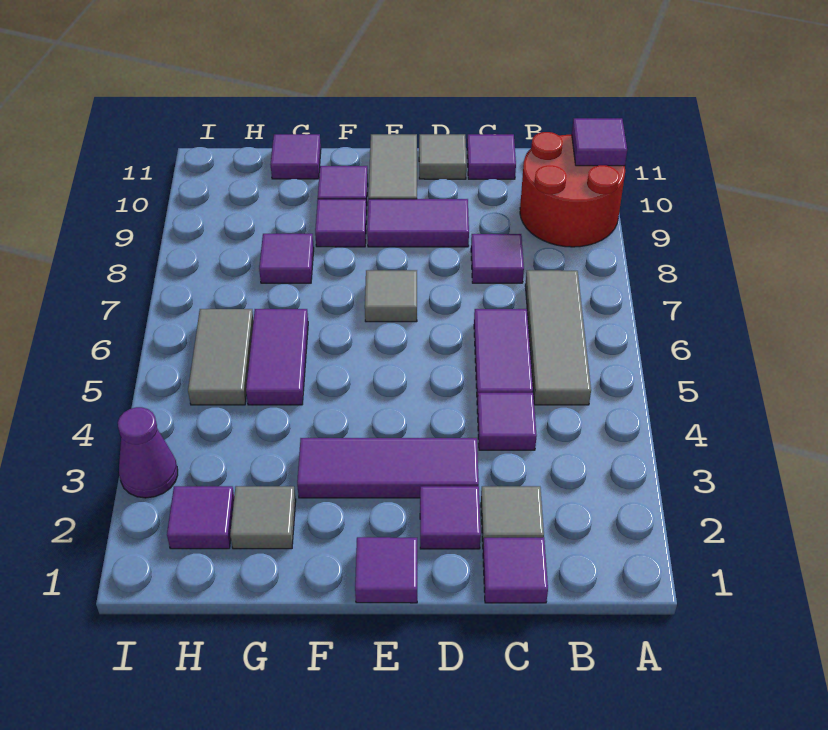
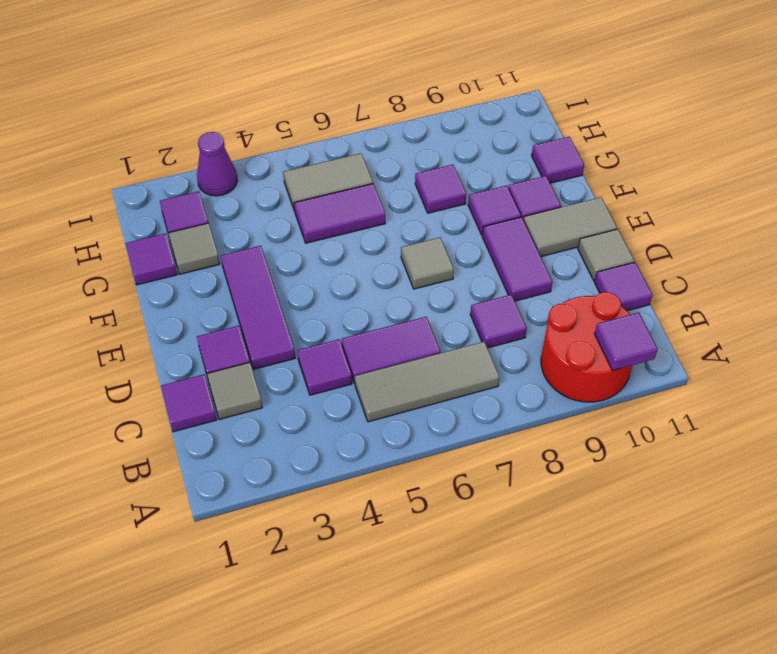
purple 1x1 tile [355,537,417,603] -> purple 1x1 tile moved to [126,233,177,285]

